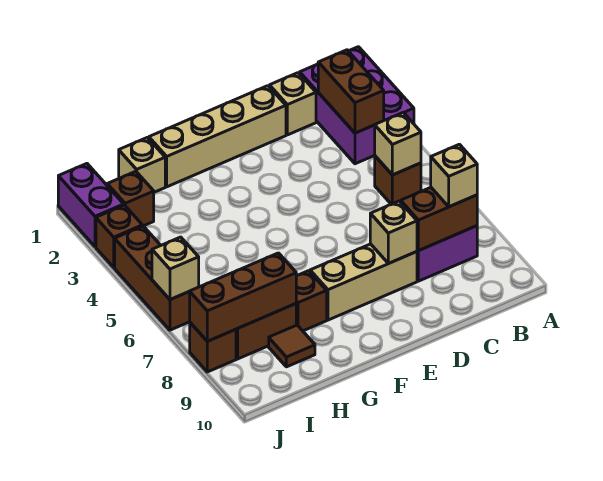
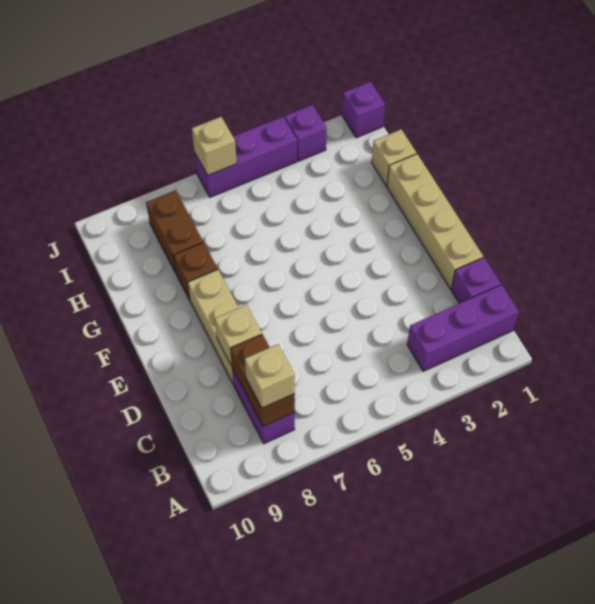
purple 2x3 brick [300,47,414,164] -> purple 1x3 brick [407,285,519,371]
brown 1x2 brick [318,50,384,133] -> none
brown 1x1 brick [375,156,421,204] -> none
tan 1x1 brick [375,113,421,175] -> none
tan 1x1 brick [270,73,316,135] -> purple 1x1 brick [451,258,501,303]
brown 1x3 brick [190,253,296,341] -> none
brown 1x1 tile [269,325,315,367] -> none
brown 1x1 brick [107,171,154,226] -> none
purple 1x2 brick [58,164,124,247] -> purple 1x1 brick [342,82,385,138]
brown 1x1 brick [96,205,142,267] -> purple 1x1 brick [285,105,327,161]
brown 1x3 brick [115,226,190,330] -> purple 1x3 brick [194,117,297,197]
brown 1x1 brick [190,323,236,372] -> none

